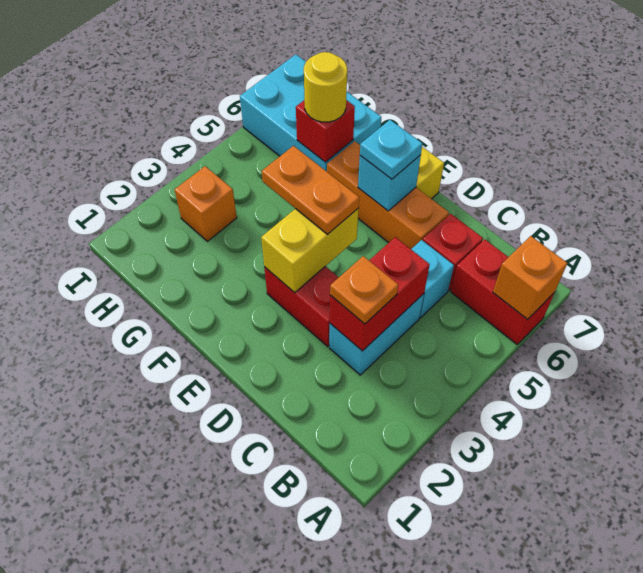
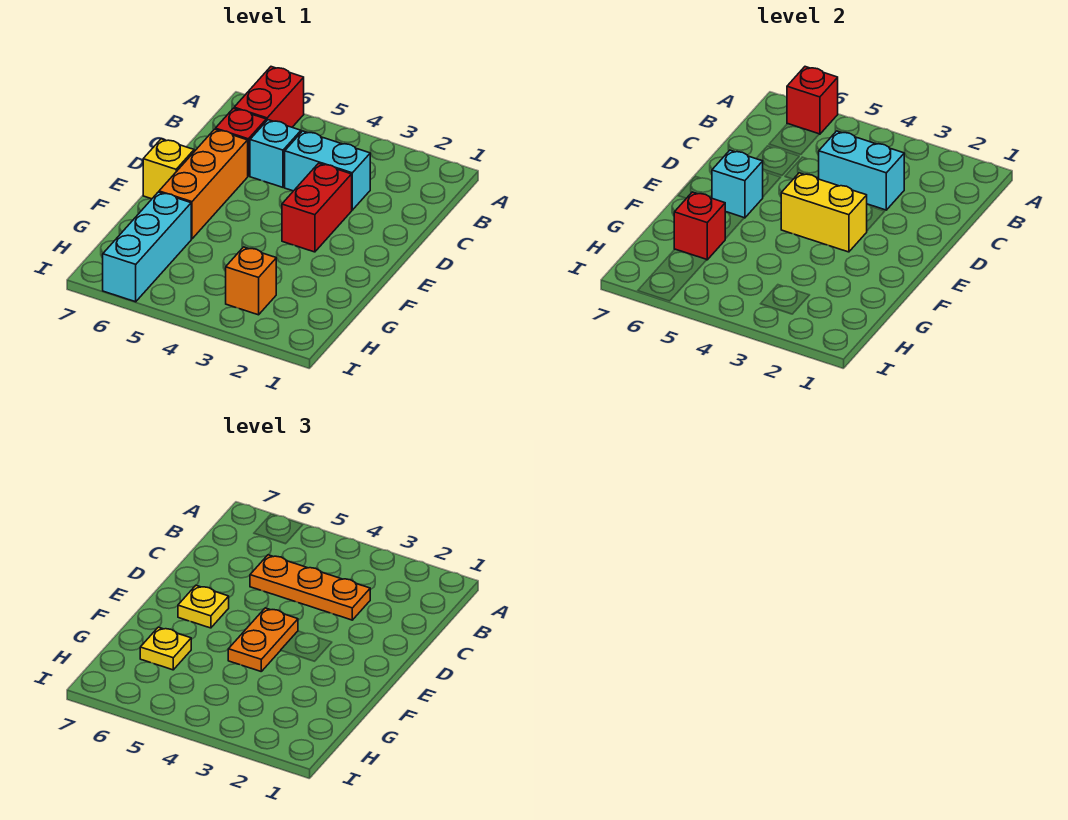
orange 1x1 brick [493,236,567,319] -> red 1x1 brick [787,67,838,134]
red 1x2 brick [330,237,430,351] -> cyan 1x2 brick [819,131,904,210]
orange 1x1 plate [330,256,398,324] -> orange 1x3 plate [250,555,370,620]
cyan 1x1 plate [360,120,422,179] -> yellow 1x1 plate [178,585,229,628]
cyan 2x3 brick [240,54,381,171] -> cyan 1x3 brick [103,192,191,302]
yellow 1x1 round brick [304,52,347,122] -> yellow 1x1 plate [140,627,191,670]

